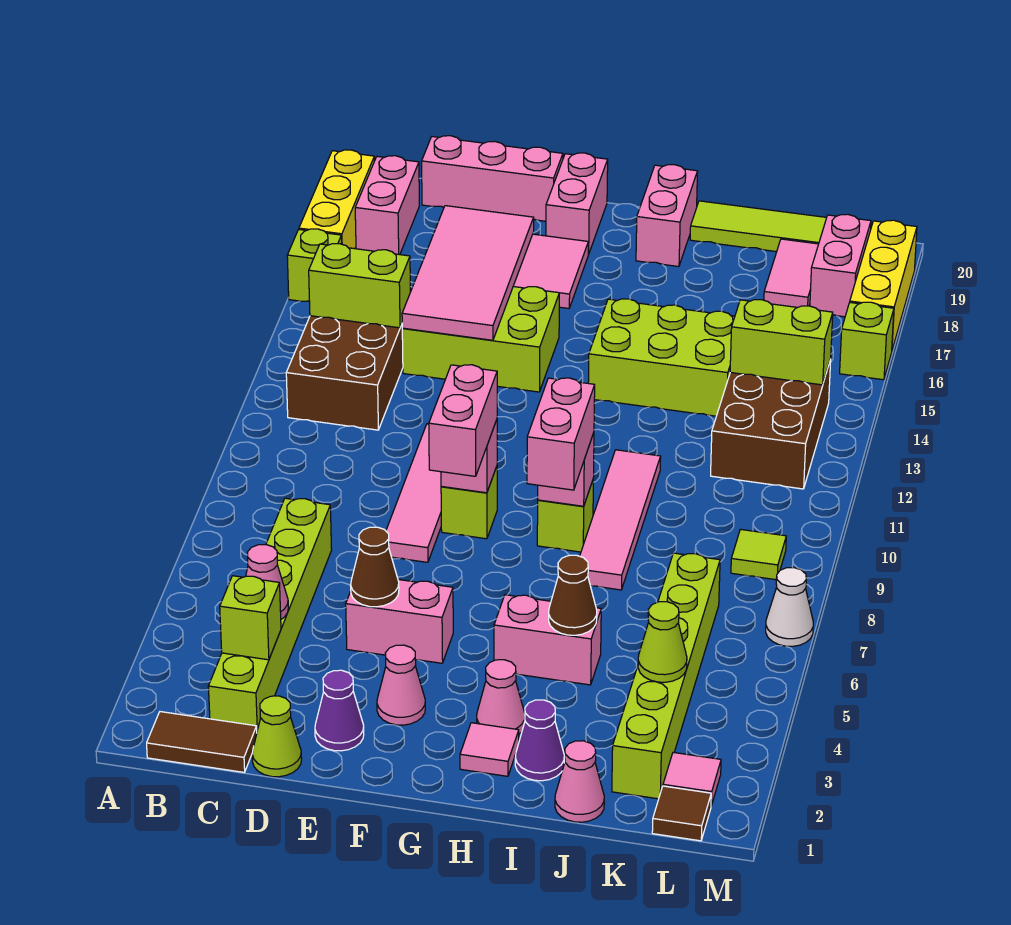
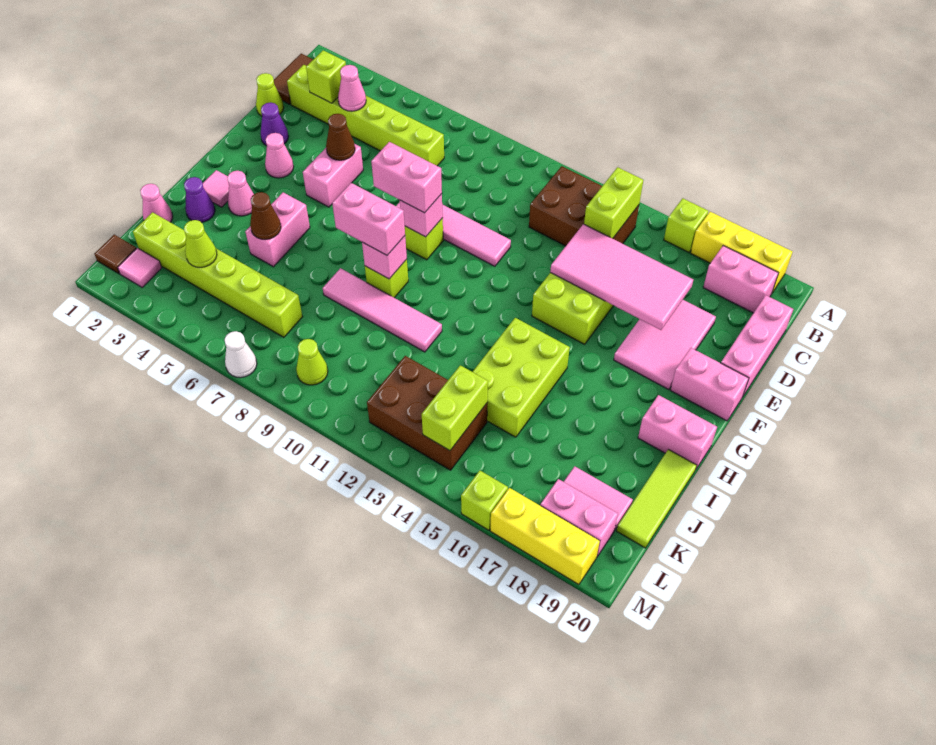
lime 1x1 tile [731,529,786,580] -> lime 1x1 cone [296,339,328,385]

